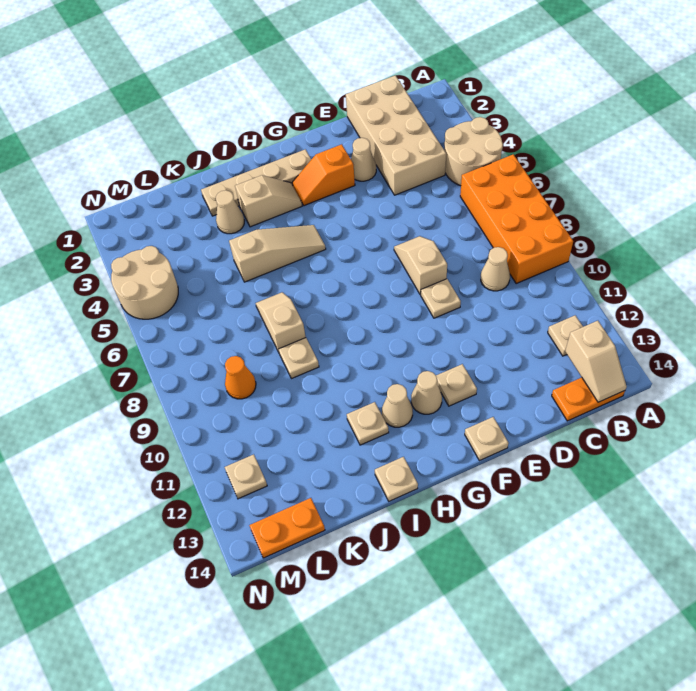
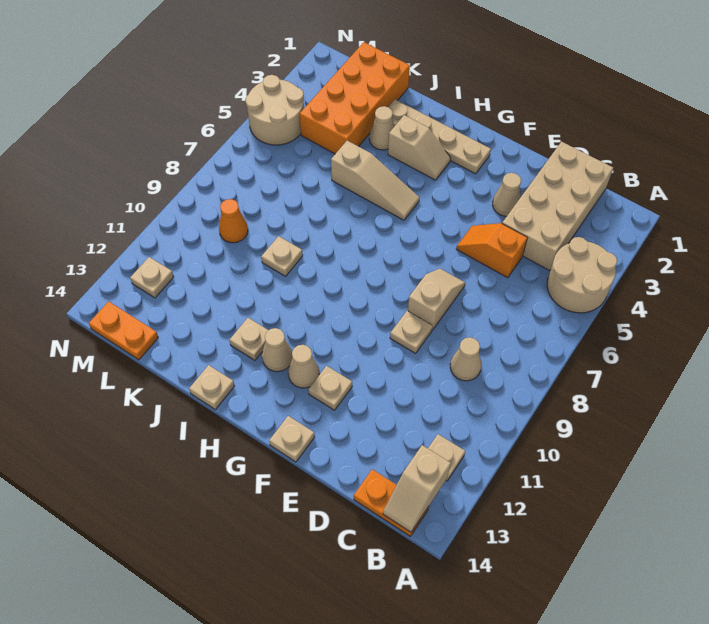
orange 2x4 brick [460,154,573,283] -> orange 2x4 brick moved to [300,42,410,154]
orange 1x2 slope [292,144,355,206] -> orange 1x2 slope moved to [457,223,527,278]
tan 1x2 slope [256,292,306,352] -> none

